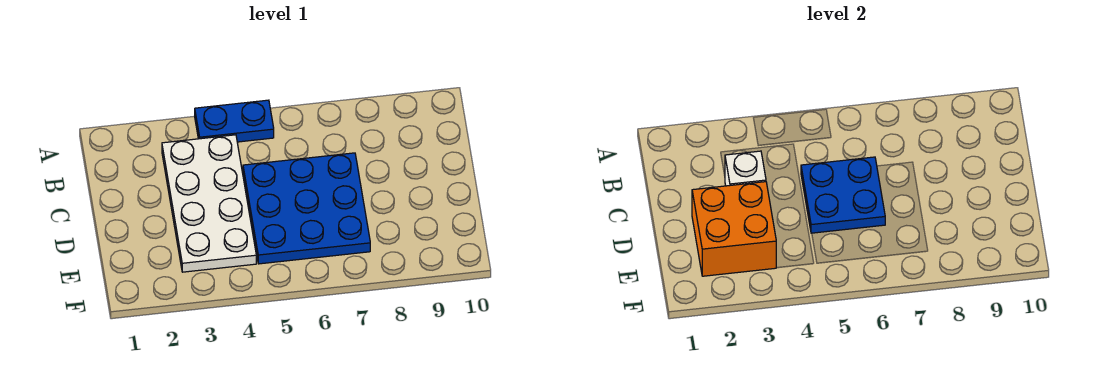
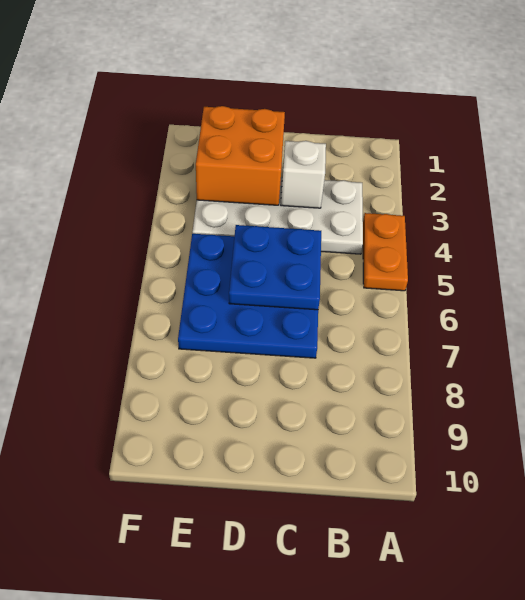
blue 1x2 plate [195,100,274,142] -> orange 1x2 plate [363,213,408,291]

